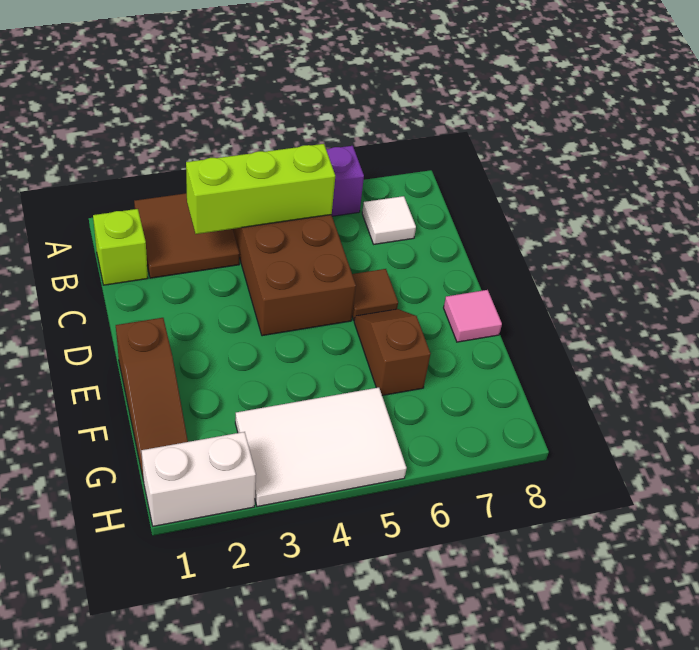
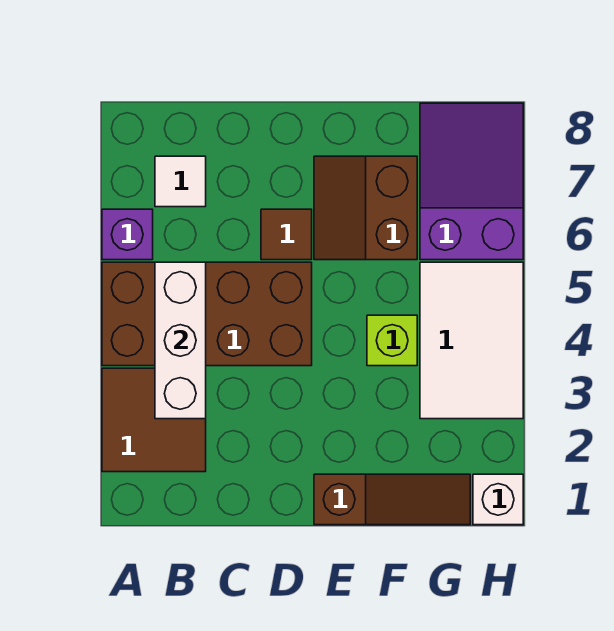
lime 1x1 brick [93,209,148,285] -> lime 1x1 brick moved to [367,315,417,366]
lime 1x3 brick [186,144,335,234] -> white 1x3 brick [155,262,206,419]
brown 1x2 slope [354,309,430,396] -> brown 2x2 slope [314,156,417,260]
pink 1x1 tile [444,290,502,342] -> none
none -> purple 2x3 slope [420,103,523,260]
white 1x2 brick [141,432,256,526] -> white 1x1 brick [473,474,523,525]

